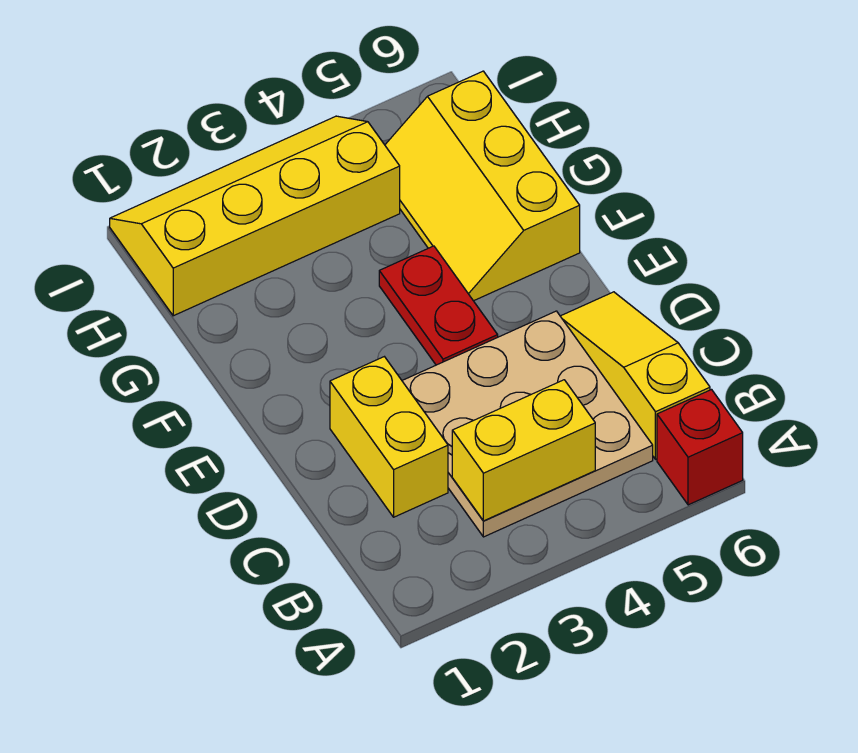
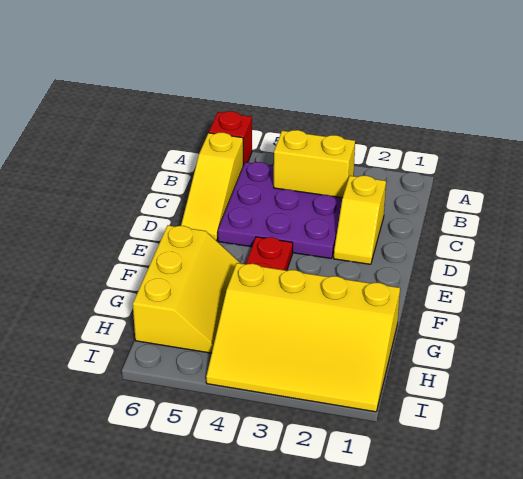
tan 3x3 plate [402,311,653,537] -> purple 3x3 plate [218,162,343,259]
yellow 1x2 brick [330,357,448,517] -> yellow 1x2 slope [334,176,386,264]
yellow 2x4 slope [110,116,400,316] -> yellow 3x4 slope [206,263,400,412]

